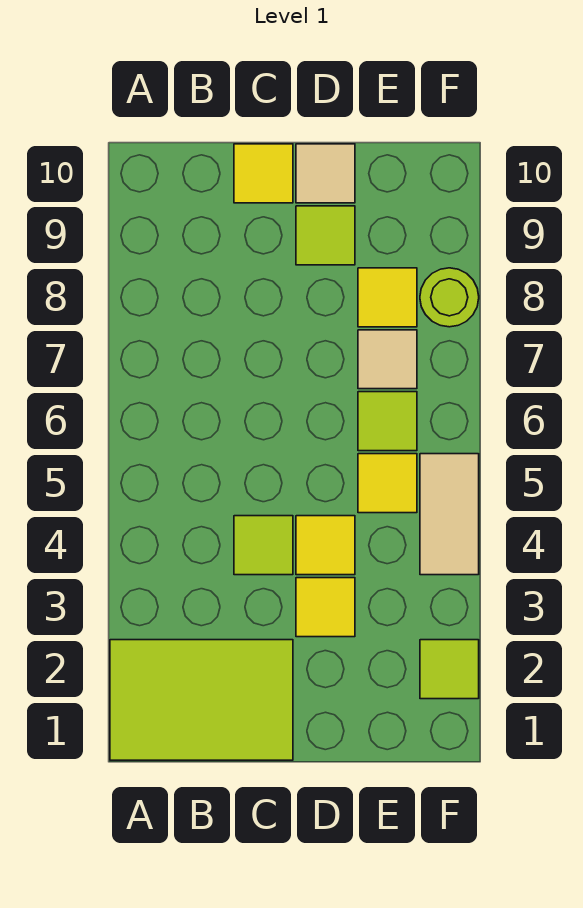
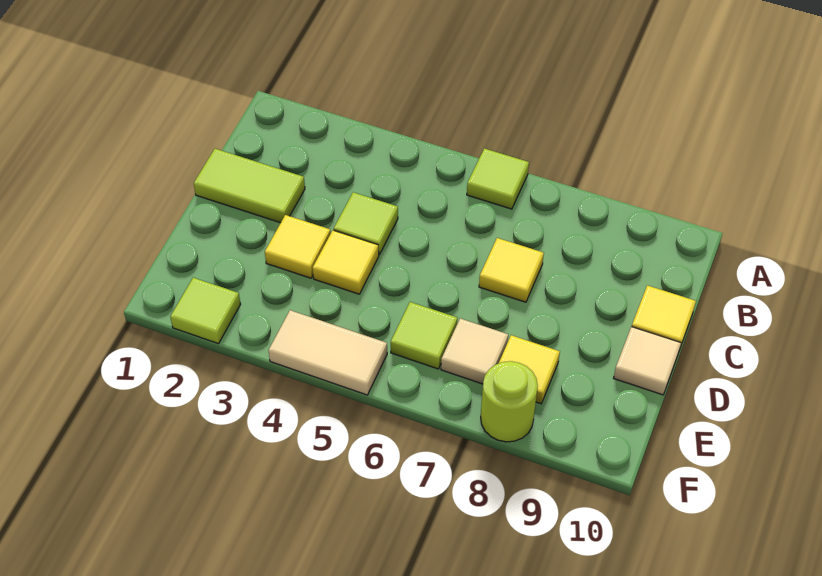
lime 2x3 tile [110,640,293,760] -> lime 1x2 tile [194,149,305,223]
lime 1x1 tile [296,206,355,265] -> lime 1x1 tile moved to [467,148,529,209]
yellow 1x1 tile [358,454,417,513] -> yellow 1x1 tile moved to [479,238,544,302]

